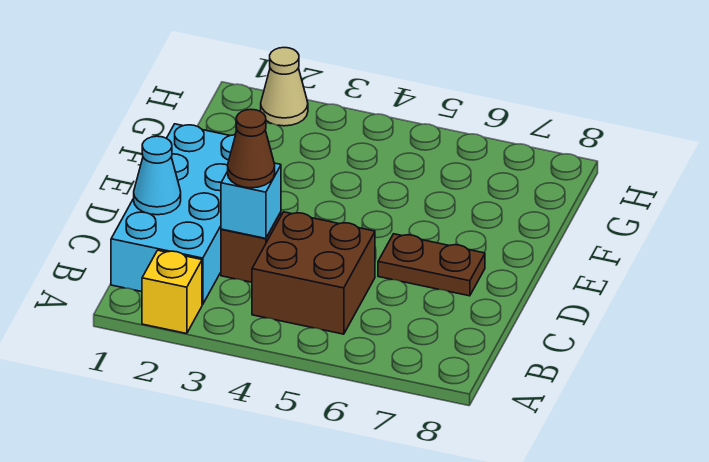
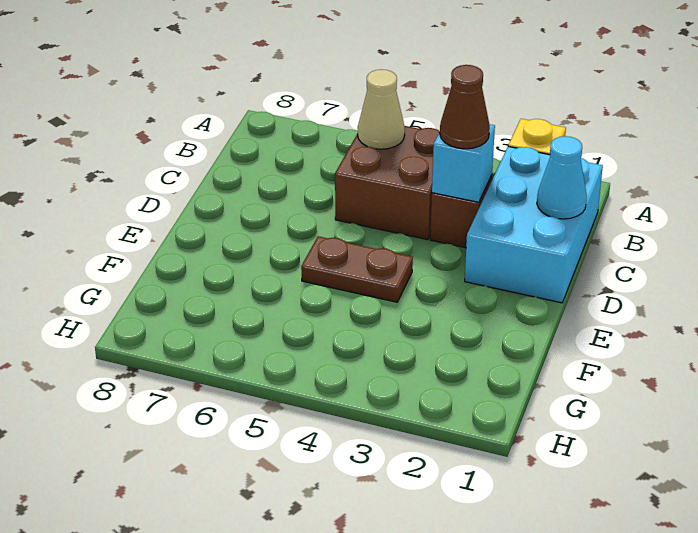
cyan 2x4 brick [111,124,235,304] -> cyan 2x3 brick [465,146,603,303]
brown 1x2 plate [378,234,485,296] -> brown 1x2 plate moved to [301,236,413,302]
tan 1x1 cone [261,48,308,126] -> tan 1x1 cone moved to [358,69,405,149]

